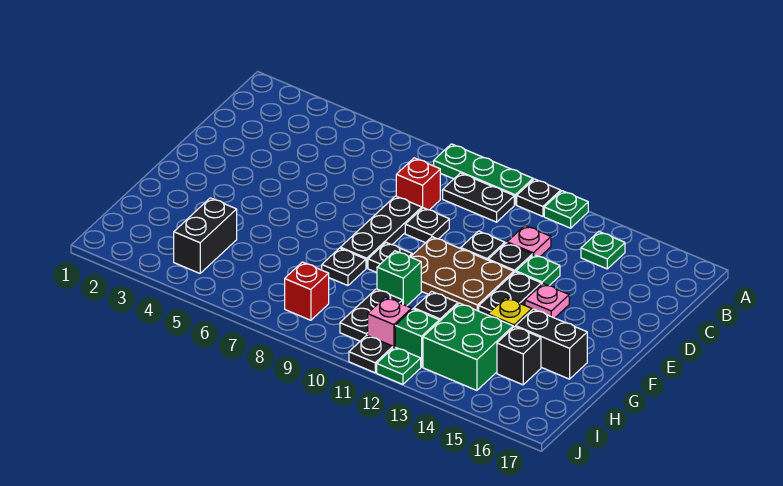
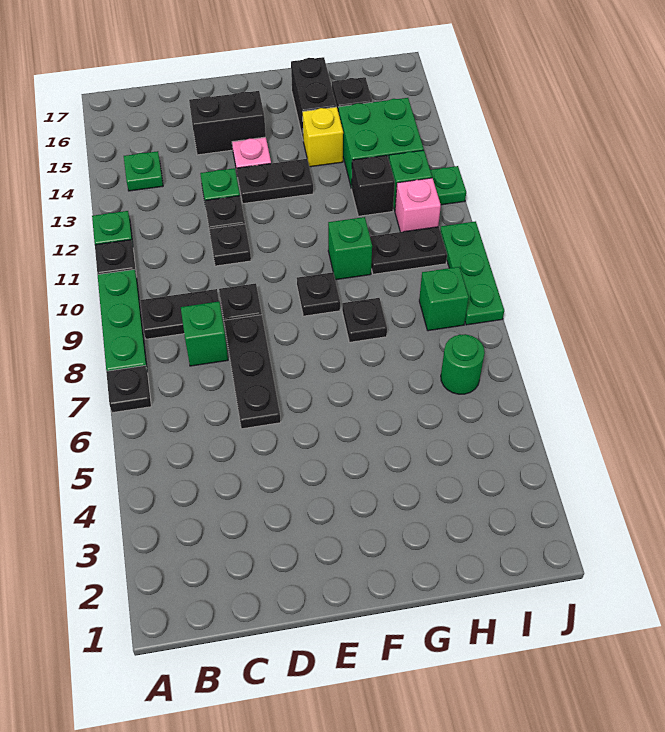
black 1x2 plate [443,173,514,222] -> black 1x2 plate turned to [140,289,219,339]
red 1x1 brick [396,158,440,210] -> green 1x1 brick [181,302,228,366]
pink 1x1 plate [507,226,551,257] -> none
black 1x3 plate [340,196,422,268] -> black 1x3 plate turned to [224,315,281,429]
brown 2x3 plate [411,237,514,311] -> none
black 1x2 brick [174,198,237,273] -> black 1x2 brick moved to [189,91,266,155]
none -> green 1x1 round brick [441,334,485,394]
red 1x1 brick [285,262,329,320] -> green 1x1 brick [419,267,469,331]
none -> green 1x3 plate [440,221,504,325]
black 1x1 plate [349,335,393,373] -> black 1x1 plate moved to [106,366,151,413]

